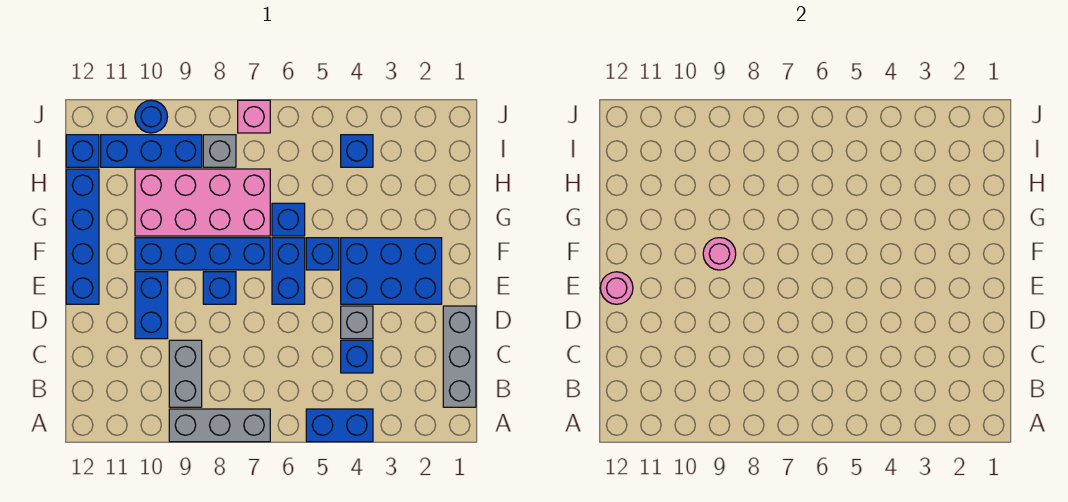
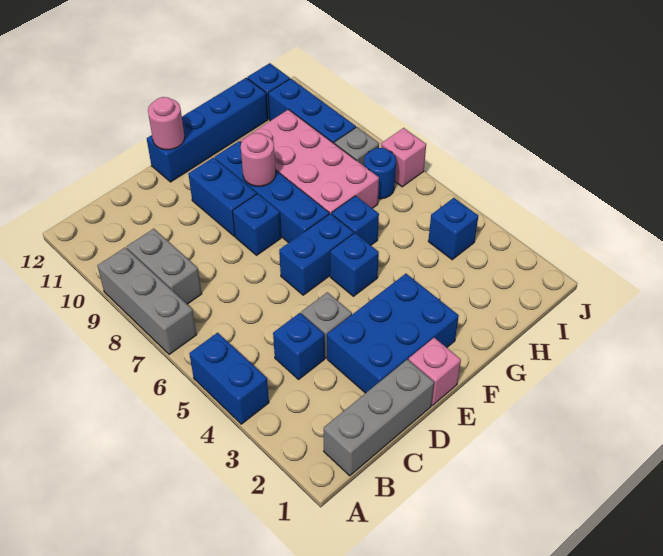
grey 1x2 brick [169,340,202,407] -> grey 1x2 brick turned to [127,229,202,304]
blue 1x2 brick [135,272,168,339] -> blue 1x2 brick turned to [188,157,257,236]
none -> pink 1x1 brick [409,338,461,405]
blue 2x3 brick [341,238,442,304] -> blue 2x3 brick turned to [327,274,459,393]
blue 1x1 round brick [135,100,167,133] -> blue 1x1 round brick moved to [364,148,396,199]

